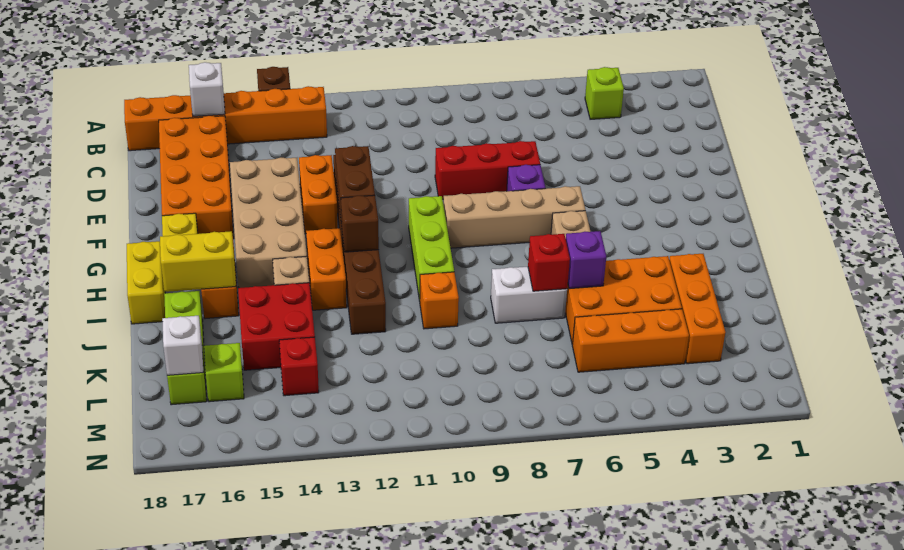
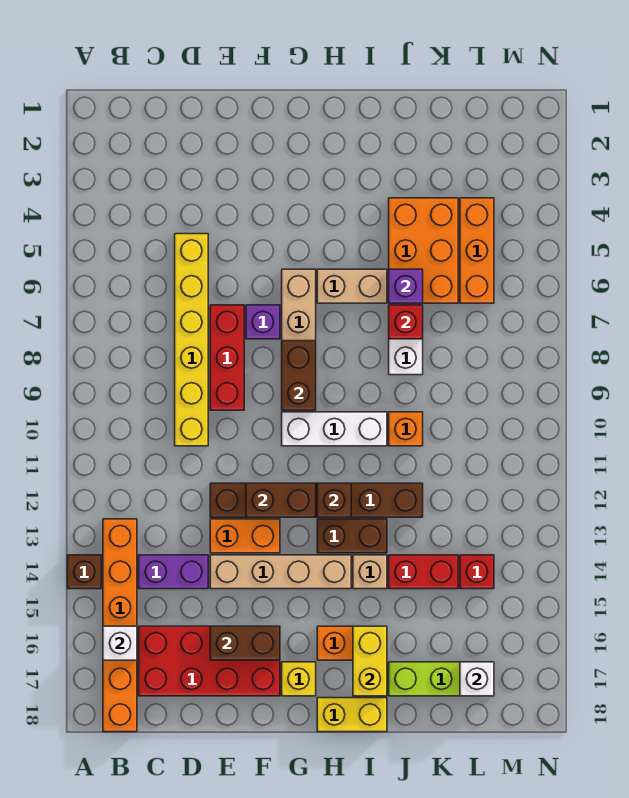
lime 1x1 brick [585,67,624,119] -> none
none -> purple 1x2 brick [139,555,208,589]
orange 2x4 brick [159,116,234,239] -> red 2x4 brick [139,626,280,696]
none -> yellow 1x6 brick [175,234,208,446]
tan 2x4 brick [230,158,307,288] -> tan 1x4 brick [210,555,351,589]
none -> brown 1x2 brick [210,626,280,660]
none -> brown 1x2 brick [282,341,316,410]
lime 1x3 brick [409,196,454,301] -> white 1x3 brick [282,412,387,446]
orange 1x2 brick [306,228,347,310] -> brown 1x2 brick [317,519,387,553]
orange 1x3 brick [669,254,726,364] -> none
red 2x2 brick [238,283,315,370] -> red 1x2 brick [389,555,458,589]
lime 1x1 brick [204,343,244,402] -> none

